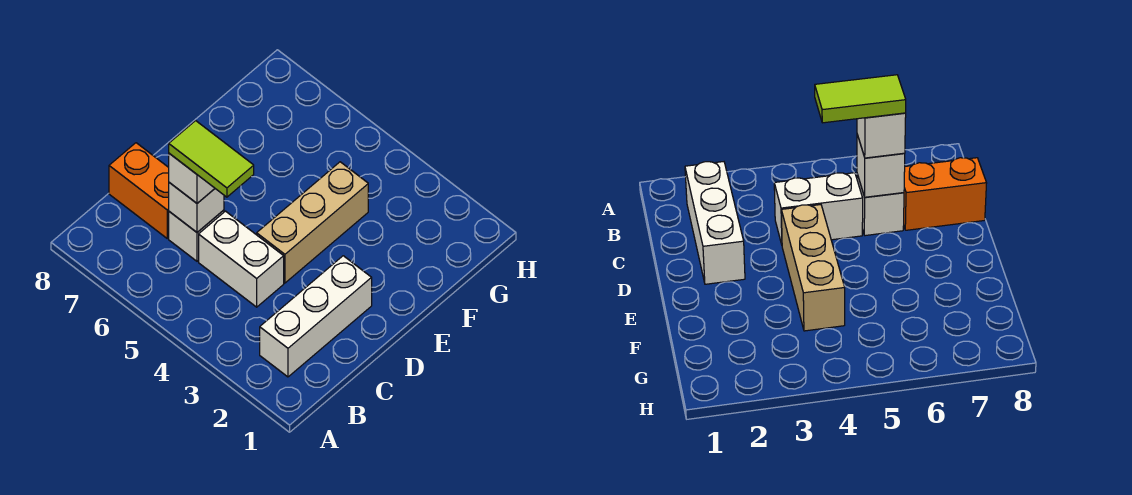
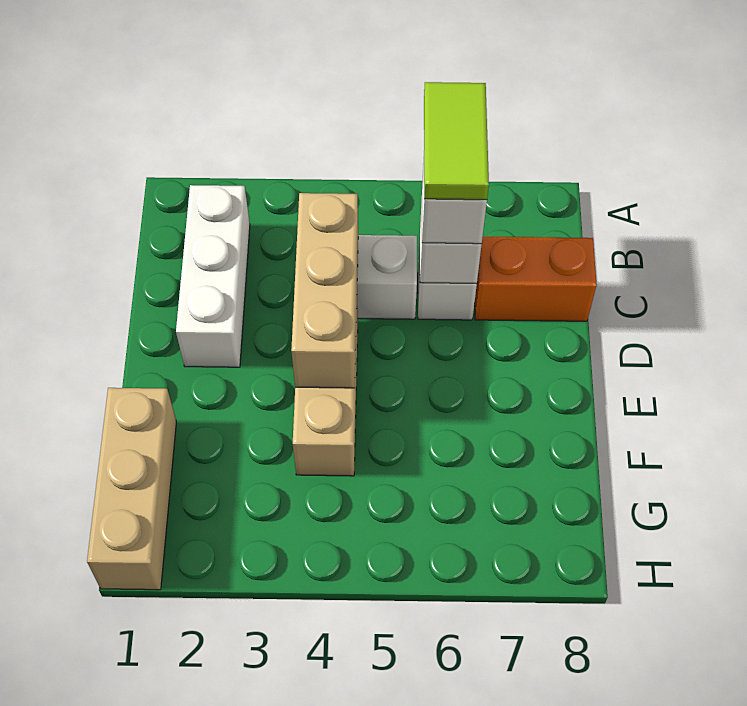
none -> tan 1x3 brick [291,193,358,388]
lime 1x2 tile [169,121,254,197] -> lime 1x2 tile turned to [424,82,489,200]
none -> tan 1x3 brick [87,388,176,590]

